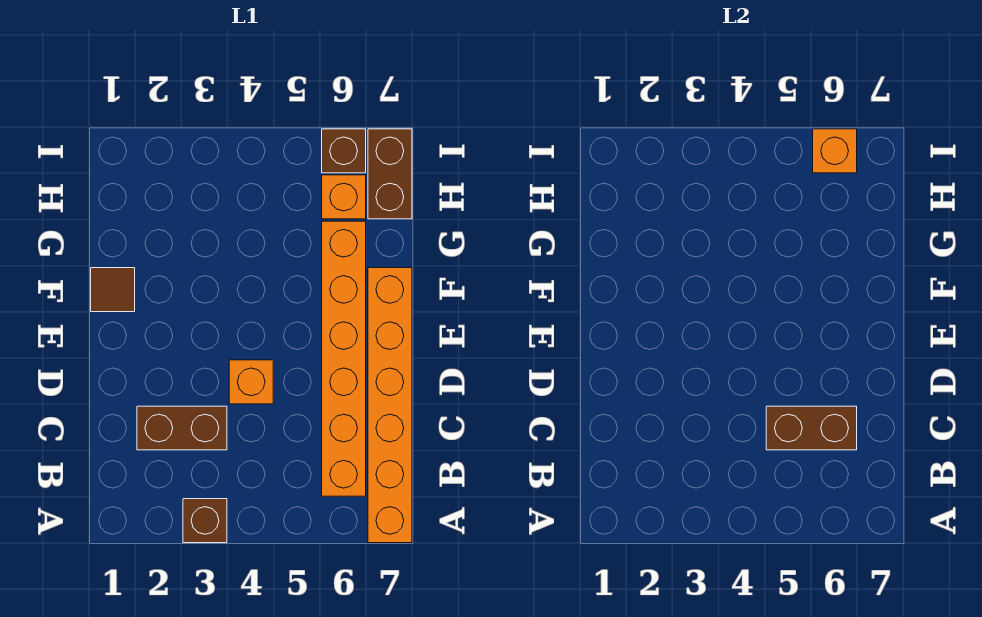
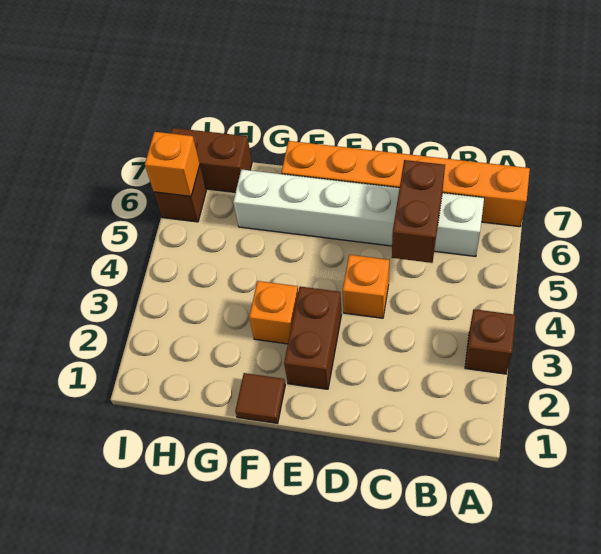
orange 1x6 brick [322,221,366,496] -> white 1x6 brick [233,169,484,257]
brown 1x2 brick [137,406,227,450] -> brown 1x2 brick moved to [284,287,341,389]
orange 1x1 brick [322,175,366,219] -> orange 1x1 brick moved to [249,281,298,344]

